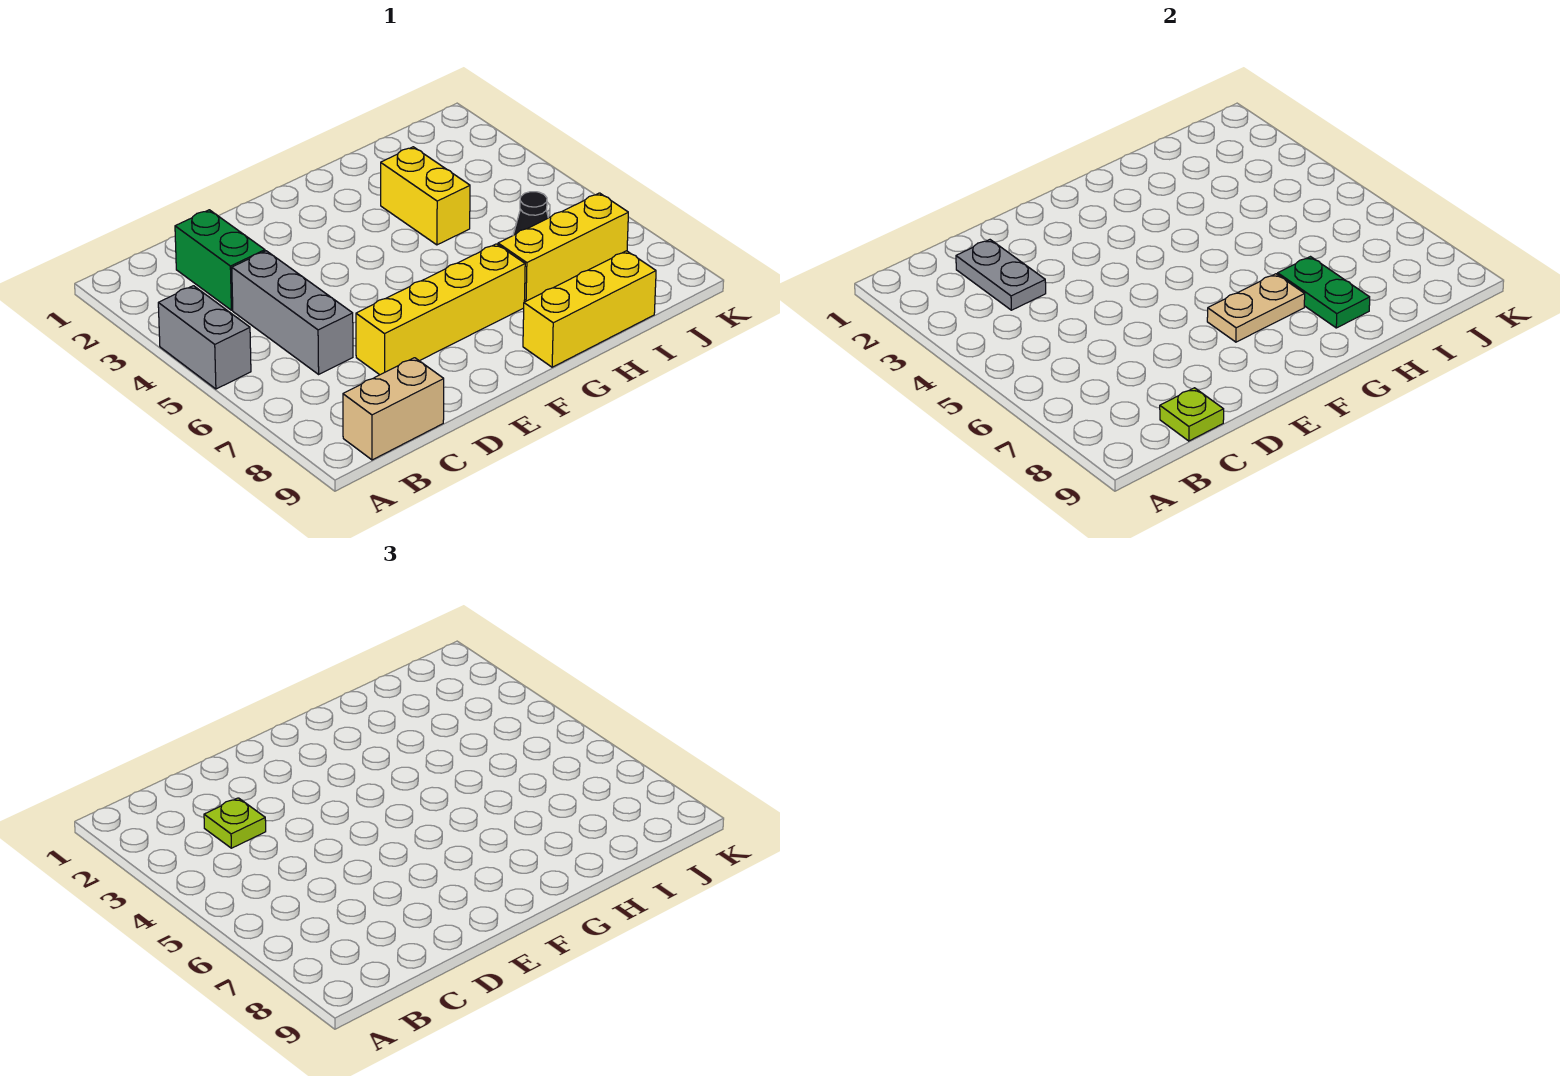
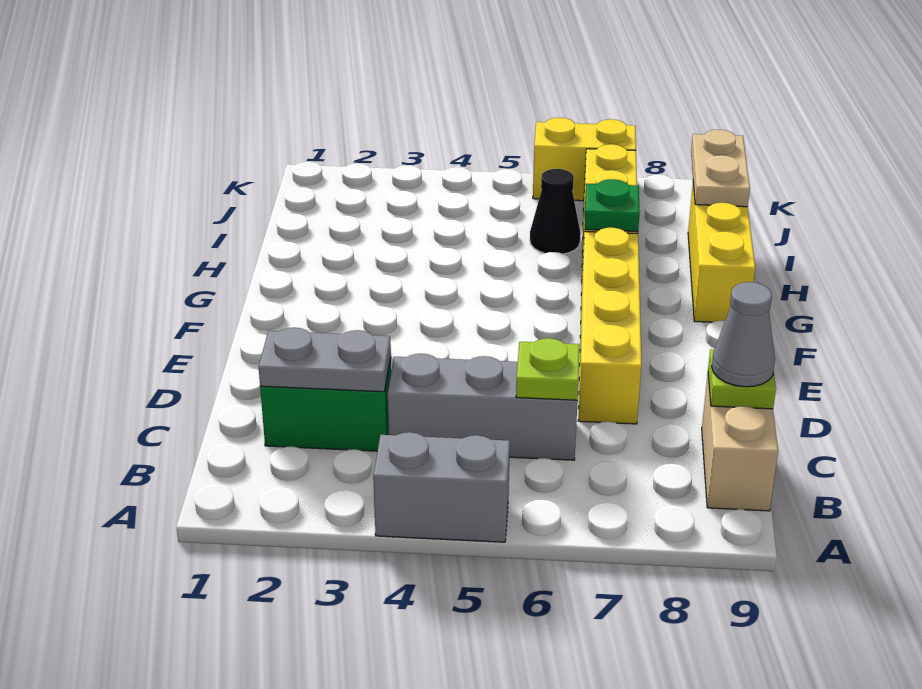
lime 1x1 plate [204,798,266,848] -> lime 1x1 plate moved to [516,338,580,400]
none -> grey 1x1 cone [712,282,775,387]
tan 1x2 plate [1207,274,1305,342] -> tan 1x2 plate moved to [691,130,750,207]
yellow 1x2 brick [381,147,470,245] -> yellow 1x2 brick moved to [533,118,636,201]
green 1x2 plate [1278,257,1370,328] -> green 1x1 plate [585,179,640,232]

